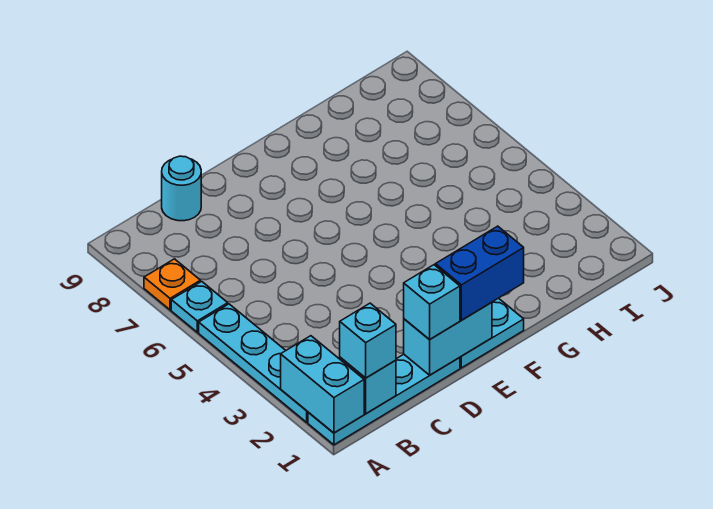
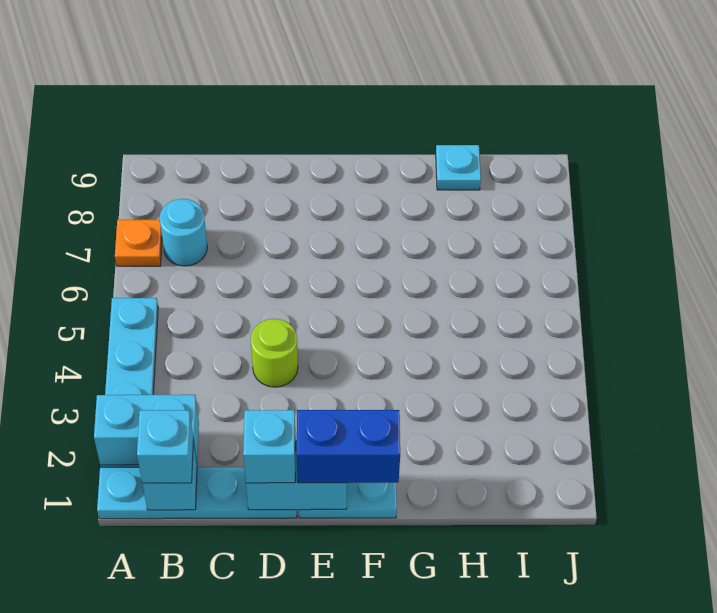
cyan 1x2 brick [281,336,364,433] -> cyan 1x2 brick turned to [94,395,199,465]
cyan 1x1 plate [171,281,228,332] -> cyan 1x1 plate moved to [436,145,481,190]
cyan 1x1 round brick [162,156,201,221] -> cyan 1x1 round brick moved to [160,199,207,266]
none -> lime 1x1 round brick [251,319,298,387]

